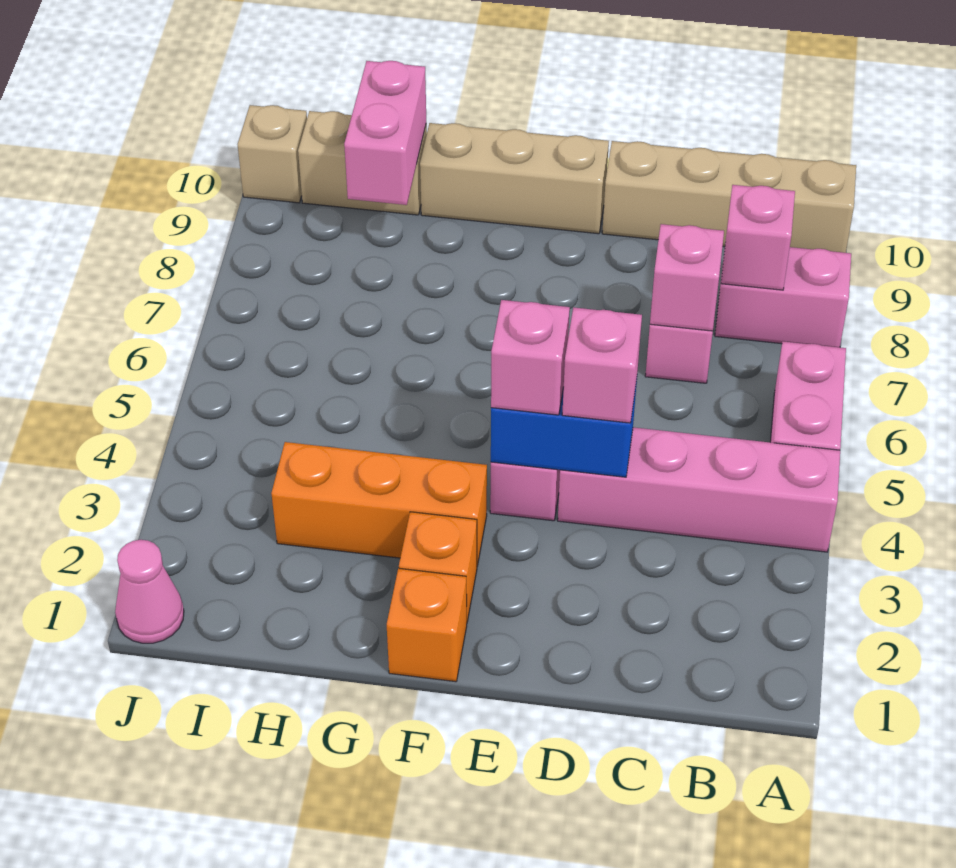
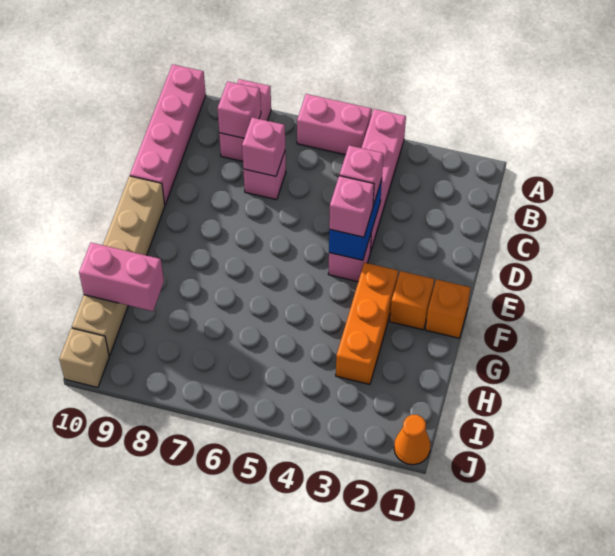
tan 1x4 brick [602,141,856,253] -> pink 1x4 brick [130,64,206,204]
pink 1x1 cone [115,540,184,643] -> orange 1x1 cone [394,415,431,465]

